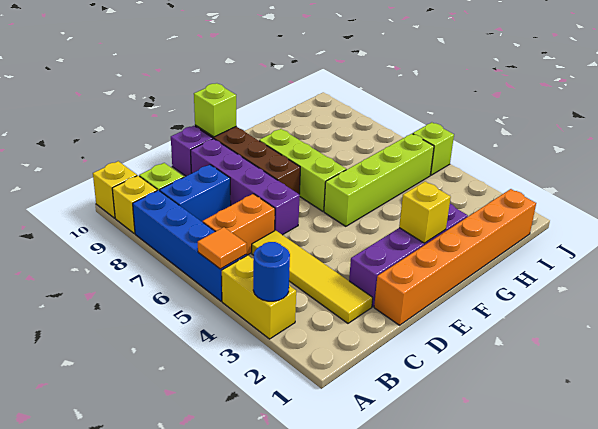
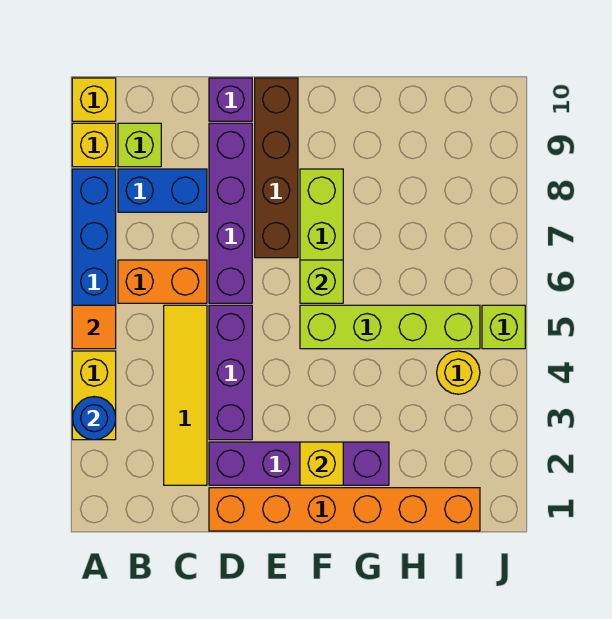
none -> purple 1x3 brick [209,305,252,440]
lime 1x1 brick [194,83,236,137] -> lime 1x1 brick moved to [300,260,343,303]
none -> yellow 1x1 round brick [437,351,480,394]

